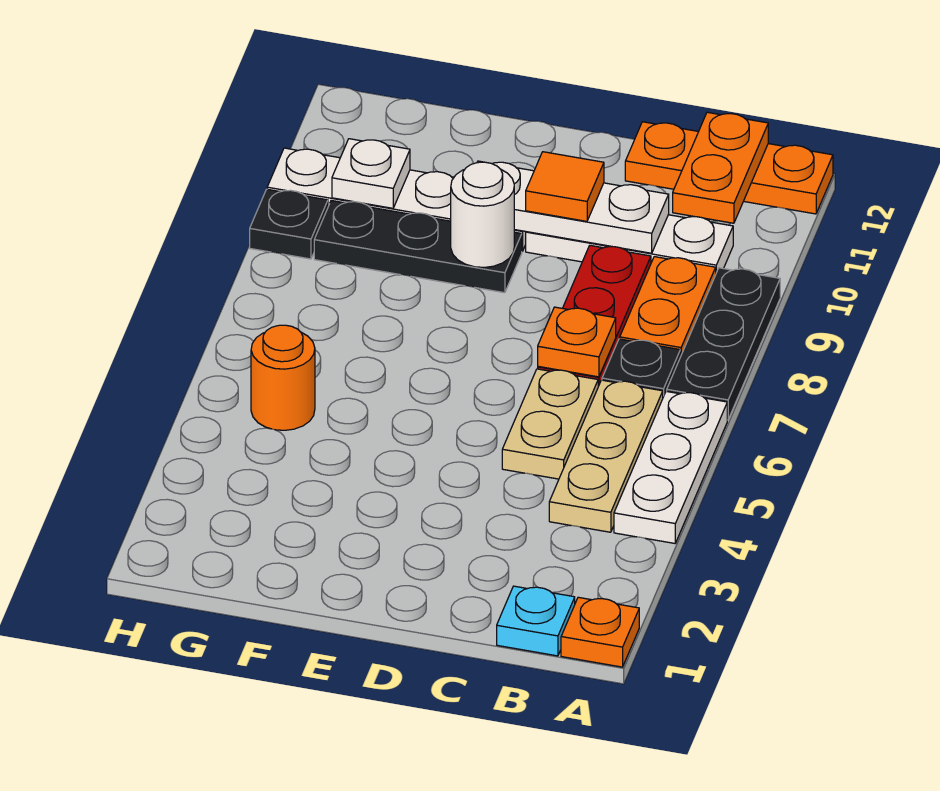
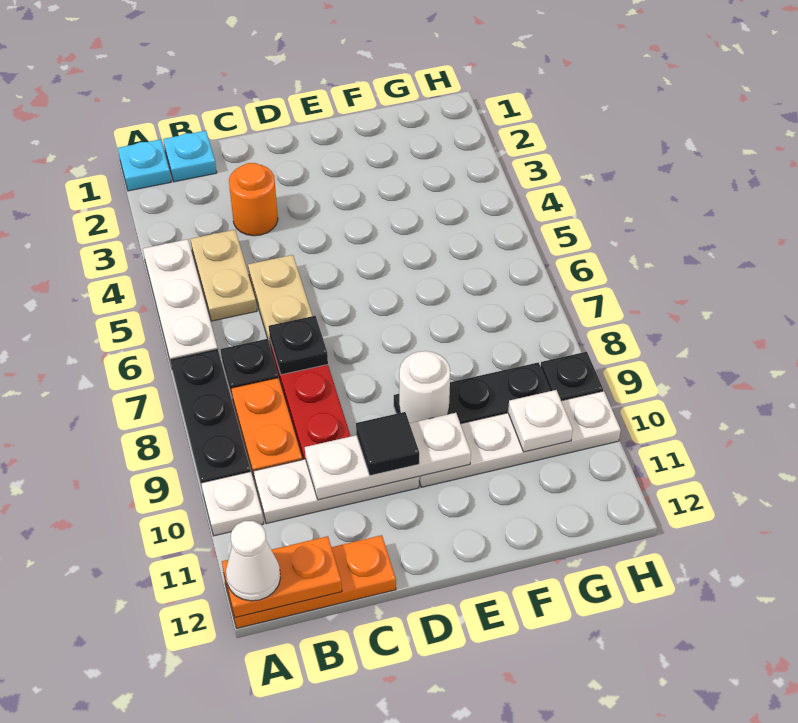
orange 1x1 plate [561,597,639,667] -> cyan 1x1 plate [118,139,171,191]
none -> white 1x1 plate [201,472,264,536]
none -> white 1x1 cone [226,521,280,601]
tan 1x3 plate [549,380,663,532] -> tan 1x2 plate [191,230,257,321]
orange 1x2 plate [673,112,768,223] -> orange 1x2 plate turned to [222,536,342,618]
orange 1x1 plate [538,307,616,377] -> black 1x1 plate [269,316,328,375]
orange 1x1 tile [526,152,604,221] -> black 1x1 tile [356,412,419,476]
orange 1x1 round brick [251,325,315,430] -> orange 1x1 round brick moved to [229,163,278,236]

